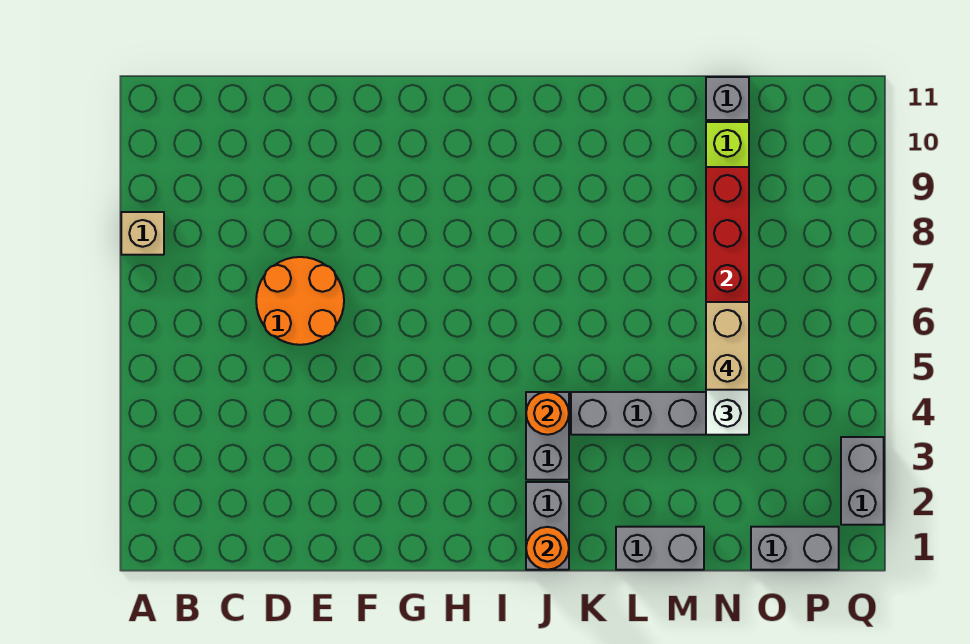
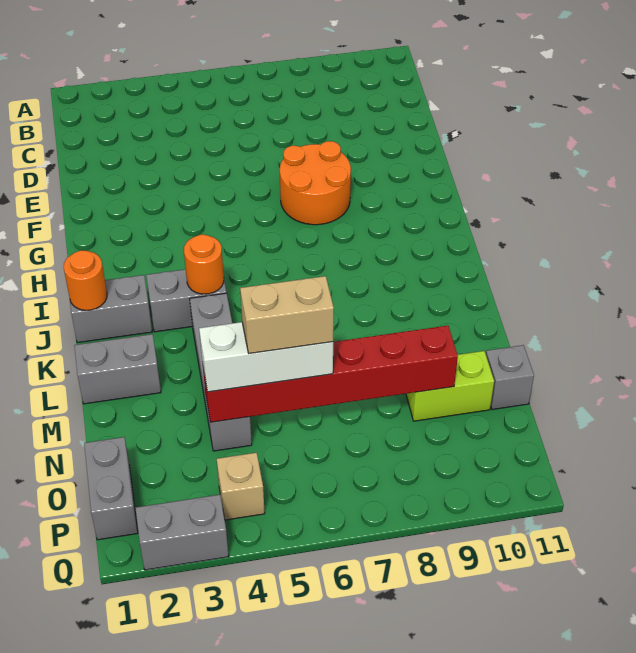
tan 1x1 brick [121,212,164,255] -> tan 1x1 brick moved to [217,453,265,520]
orange 2x2 round brick [256,257,344,345] -> orange 2x2 round brick moved to [280,141,351,225]
grey 1x2 brick [616,527,704,570] -> grey 1x2 brick turned to [74,334,161,404]

